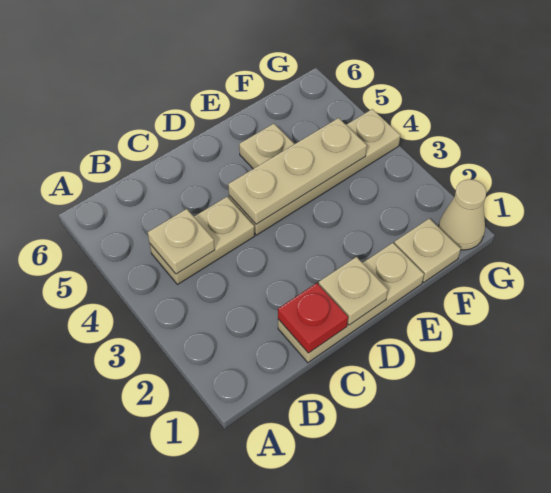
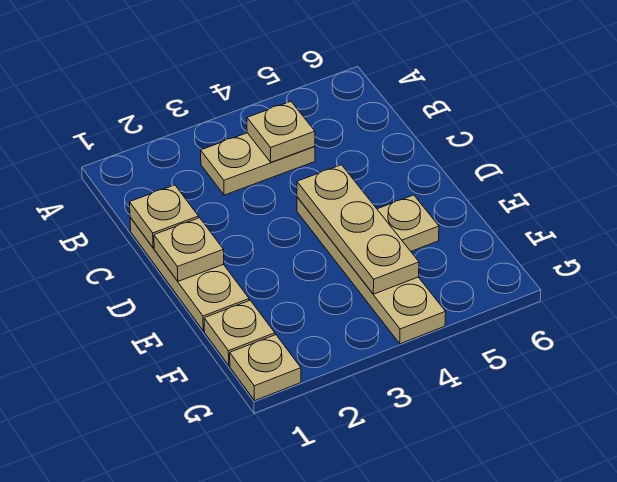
tan 1x2 plate [150,197,255,285] -> tan 1x2 plate turned to [201,133,315,195]
red 1x1 plate [278,283,348,353] -> tan 1x1 plate [130,185,199,248]
tan 1x1 cone [439,179,486,250] -> tan 1x1 plate [230,335,301,401]

